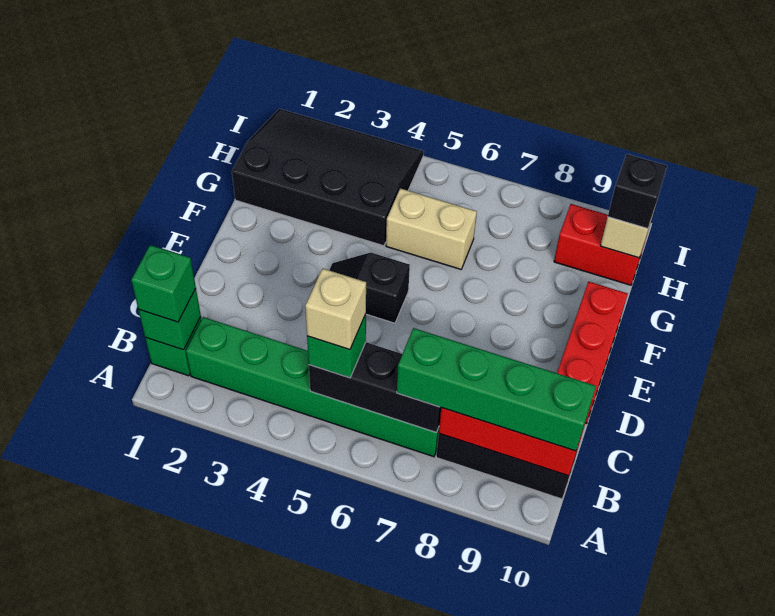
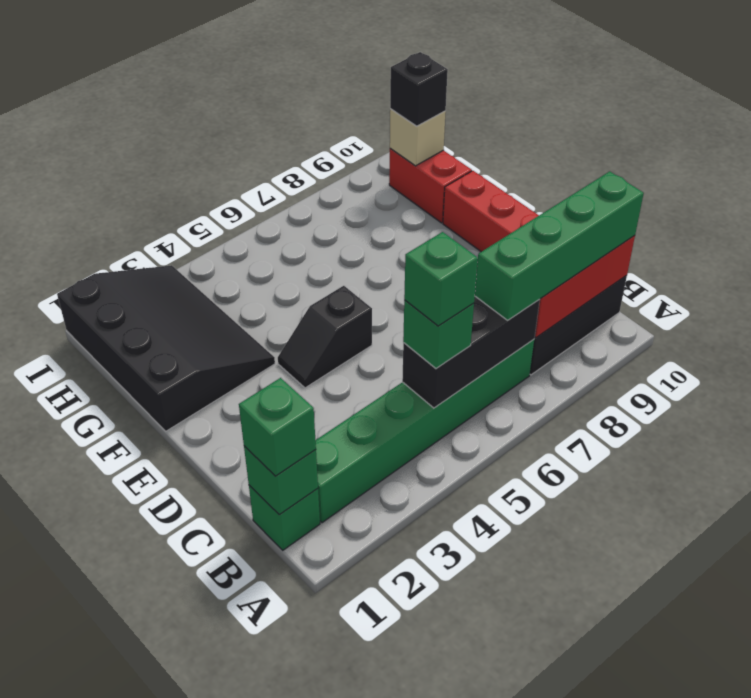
tan 1x1 brick [305,269,366,350] -> green 1x1 brick [404,232,478,326]
black 3x4 slope [232,109,424,246] -> black 3x4 slope turned to [57,265,275,431]
tan 1x2 brick [386,188,477,269] -> none
red 1x2 brick [554,204,646,285] -> red 1x2 brick turned to [389,148,472,223]

